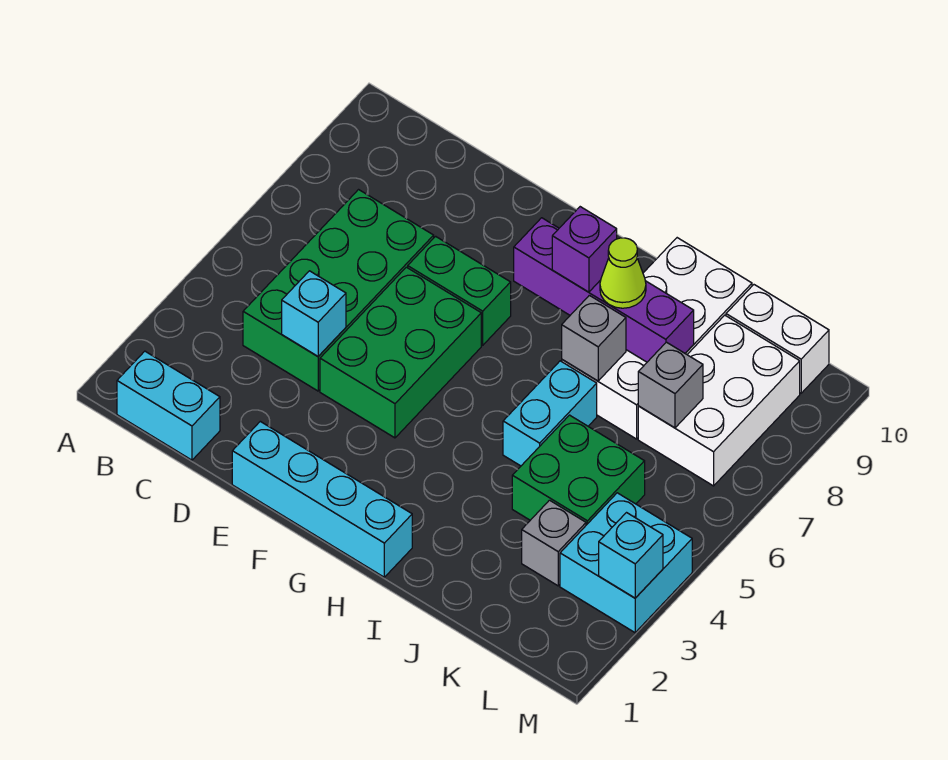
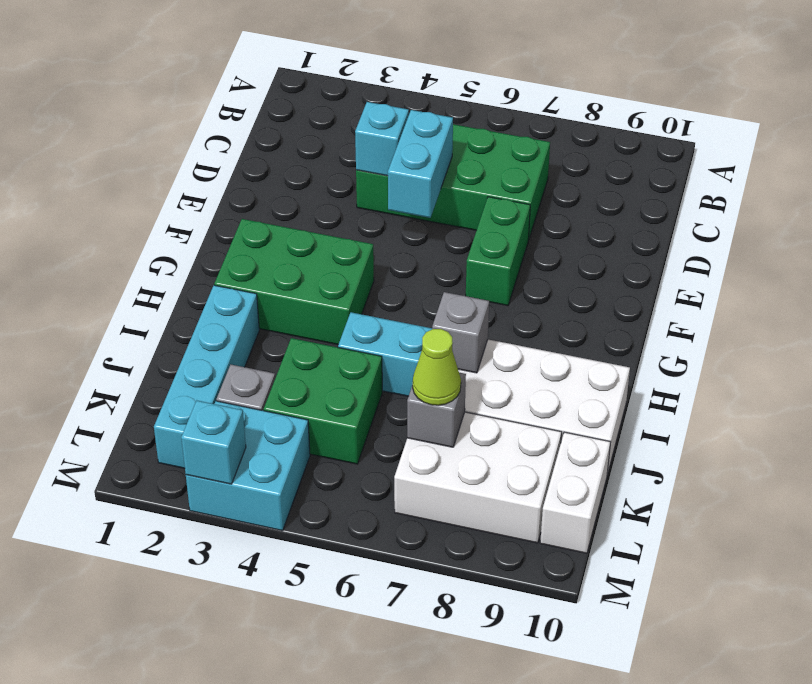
cyan 1x2 brick [117,351,220,460] -> cyan 1x2 brick moved to [388,110,453,218]
cyan 1x4 brick [232,421,412,577] -> cyan 1x4 brick moved to [154,285,259,468]
green 2x3 brick [320,267,481,438] -> green 2x3 brick moved to [214,219,374,345]
purple 1x4 brick [514,218,694,362] -> none
purple 1x1 brick [552,207,617,292] -> none
lime 1x1 cone [600,238,646,308] -> lime 1x1 cone moved to [413,329,461,405]

